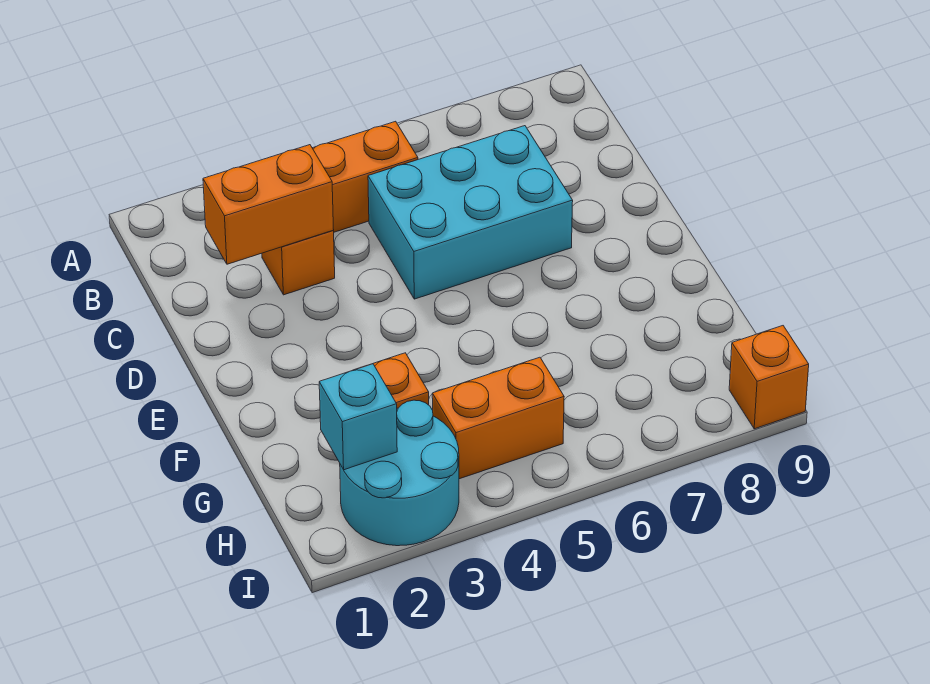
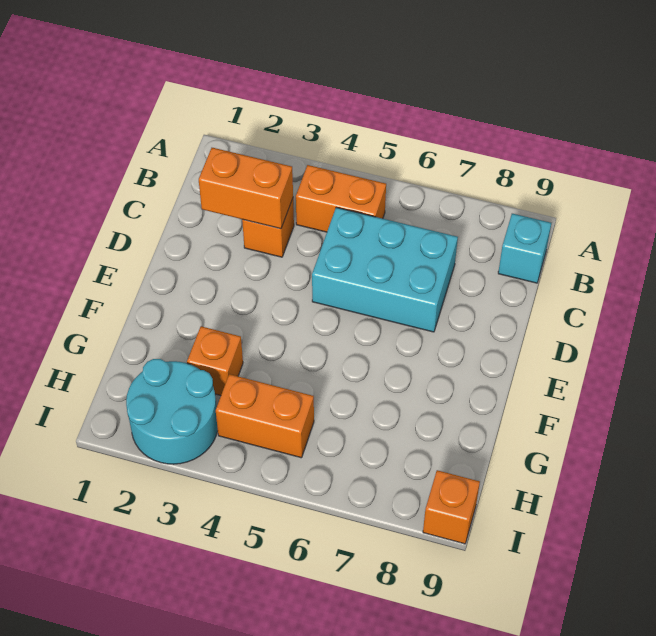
cyan 1x1 brick [319,364,397,470] -> cyan 1x1 brick moved to [498,214,551,283]

